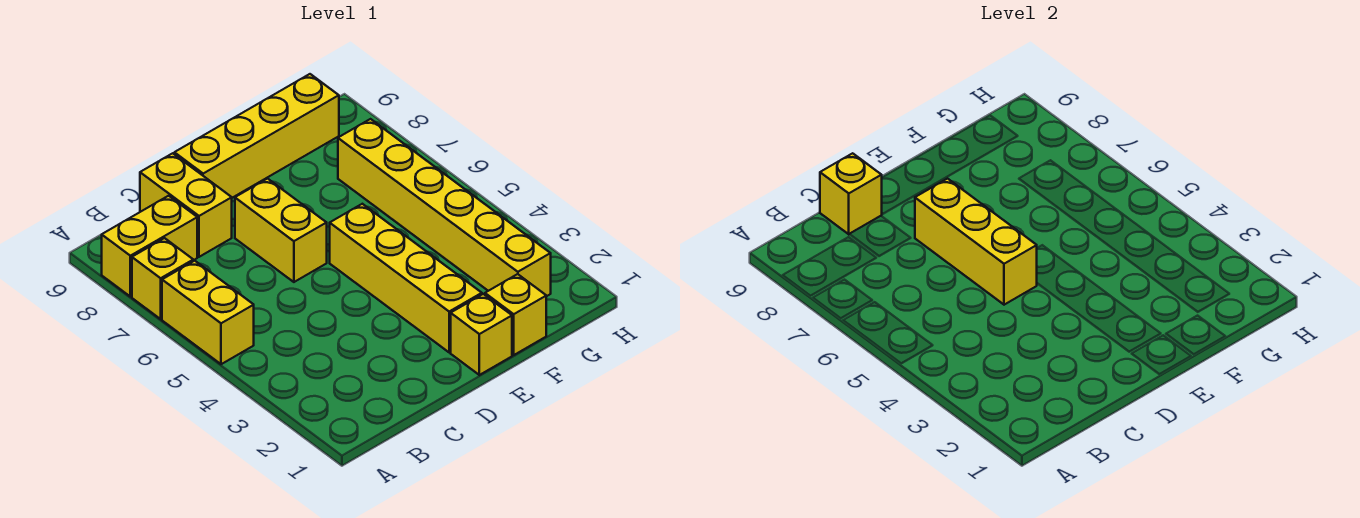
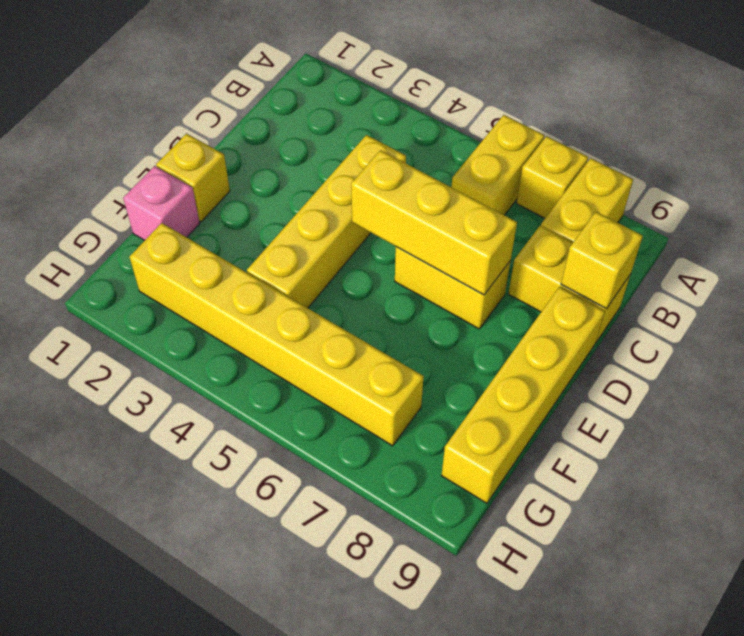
yellow 1x2 brick [162,261,254,364] -> yellow 1x2 brick turned to [451,115,544,215]
yellow 1x4 brick [330,204,482,352] -> yellow 1x4 brick turned to [247,135,406,308]
yellow 1x1 brick [485,274,546,355] -> pink 1x1 brick [123,166,200,240]

